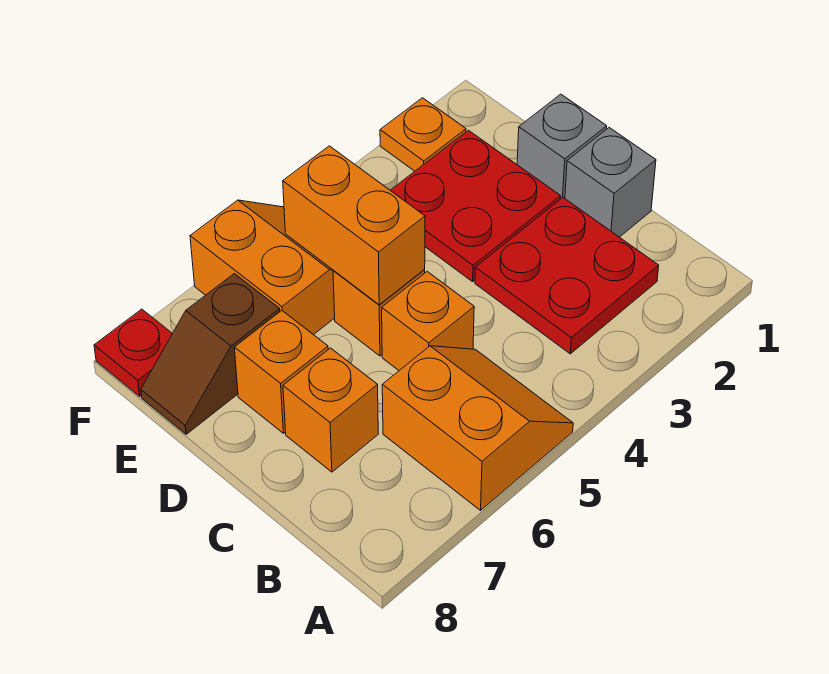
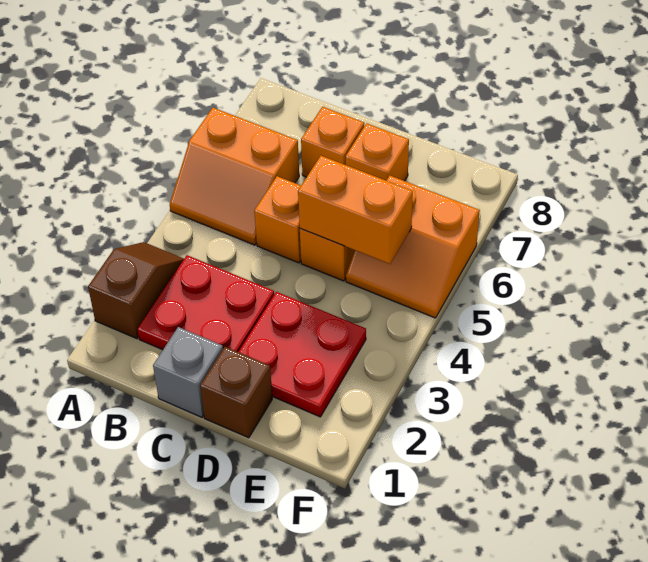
grey 1x1 brick [517,94,607,199] -> brown 1x1 brick [200,347,272,438]
brown 1x2 slope [141,274,280,434] -> brown 1x2 slope moved to [88,242,184,339]
orange 1x1 plate [380,98,466,171] -> none
red 1x1 plate [94,309,172,396] -> none

